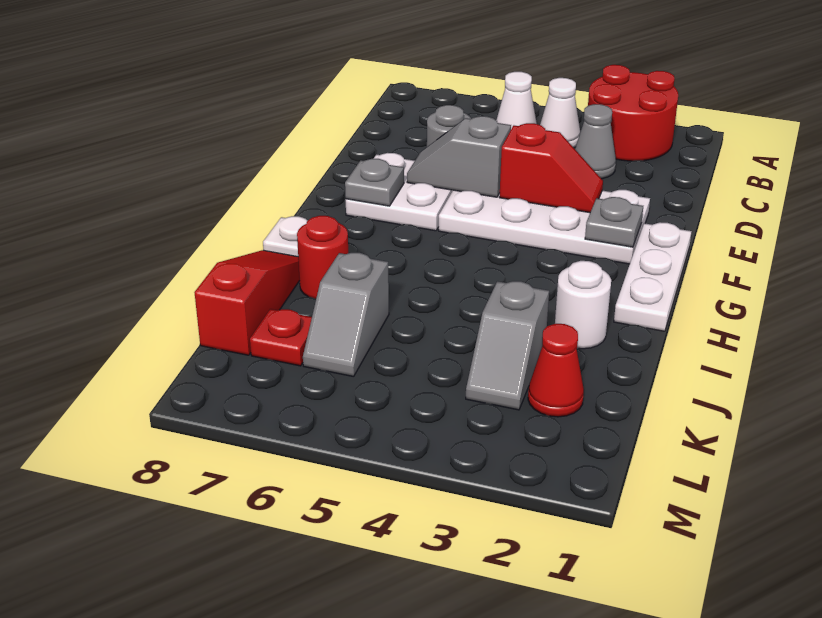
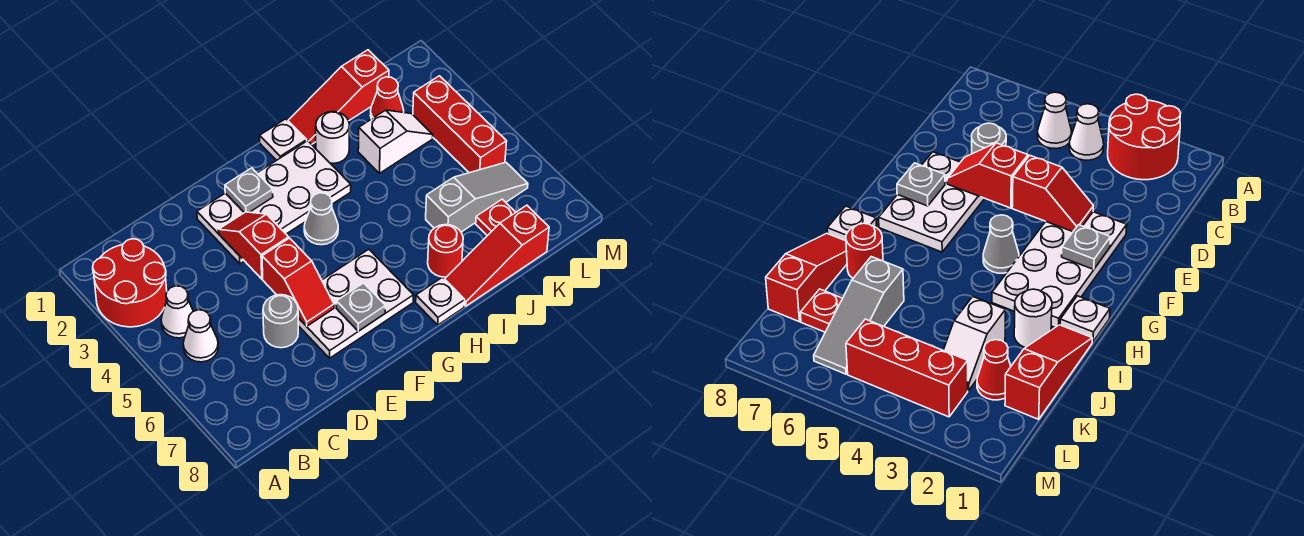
grey 1x1 cone [575,104,616,179] -> grey 1x1 cone moved to [304,193,338,245]
white 2x4 plate [439,190,650,264] -> white 2x4 plate turned to [197,141,351,264]
grey 1x2 slope [407,116,511,197] -> red 1x2 slope [262,238,334,326]
white 2x2 plate [346,153,453,231] -> white 2x3 plate [298,249,414,358]
white 1x3 plate [614,222,692,331] -> white 1x1 plate [260,119,307,160]
none -> red 1x3 slope [288,50,389,144]
grey 1x2 slope [466,281,549,410] -> white 1x2 slope [358,110,433,173]
grey 1x2 slope [303,253,389,377] -> grey 1x3 slope [426,162,528,232]
none -> red 1x3 brick [413,76,507,173]

